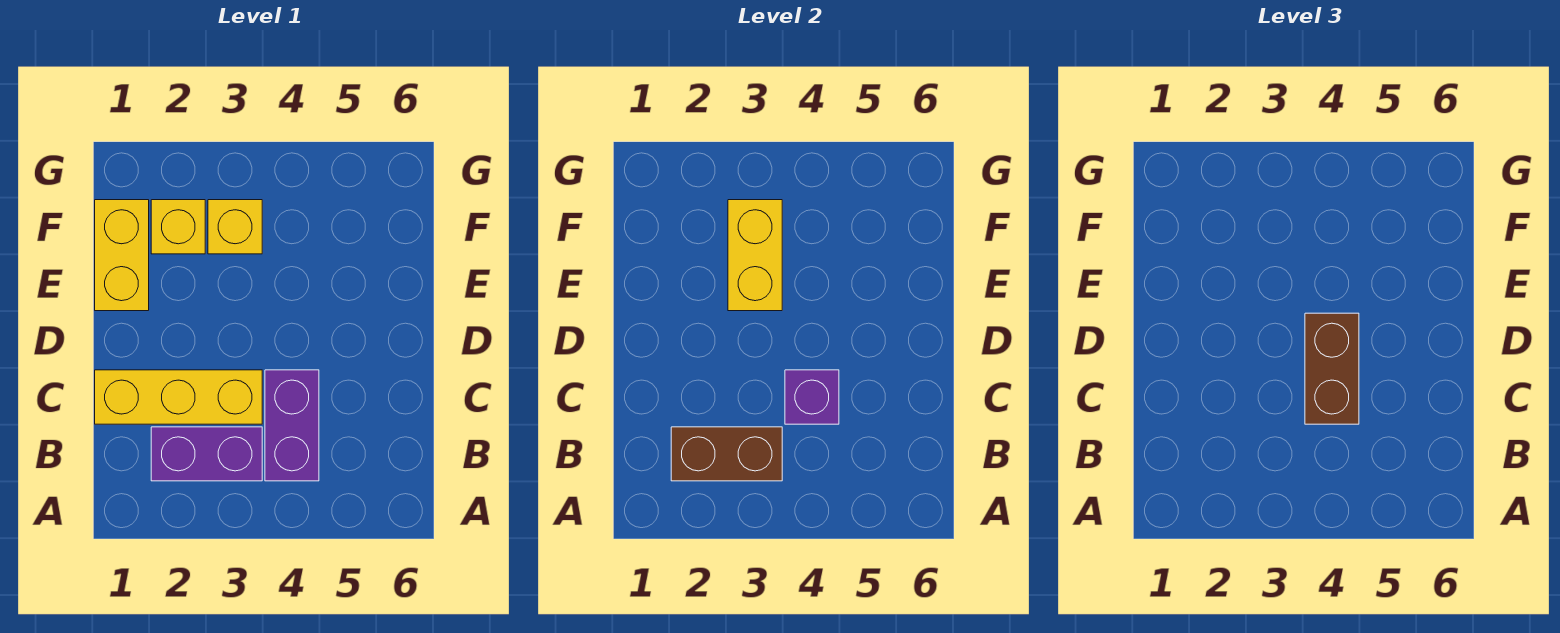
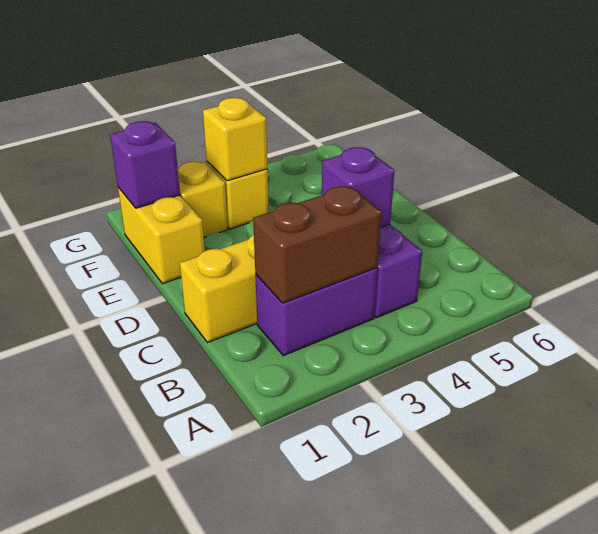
brown 1x2 brick [1305,313,1359,424] -> none
yellow 1x2 brick [728,200,782,311] -> yellow 1x1 brick [203,98,267,181]
none -> purple 1x1 brick [110,121,180,208]

